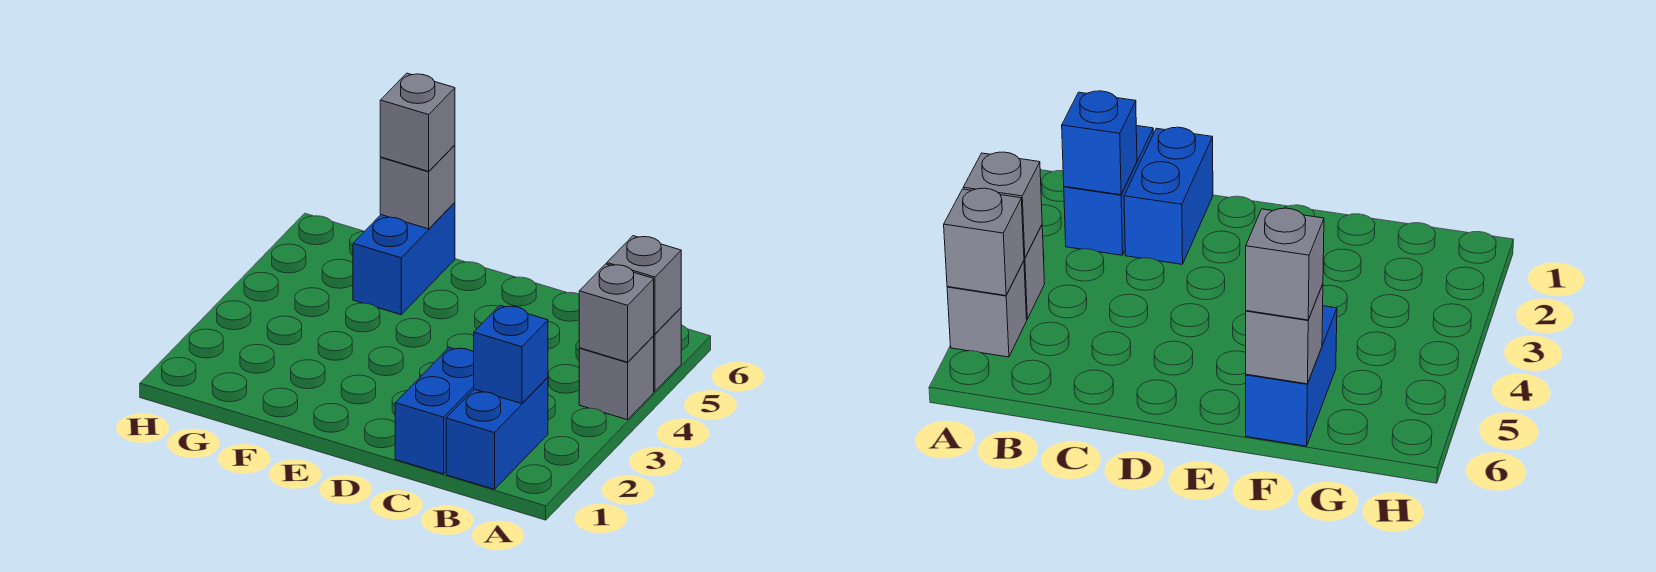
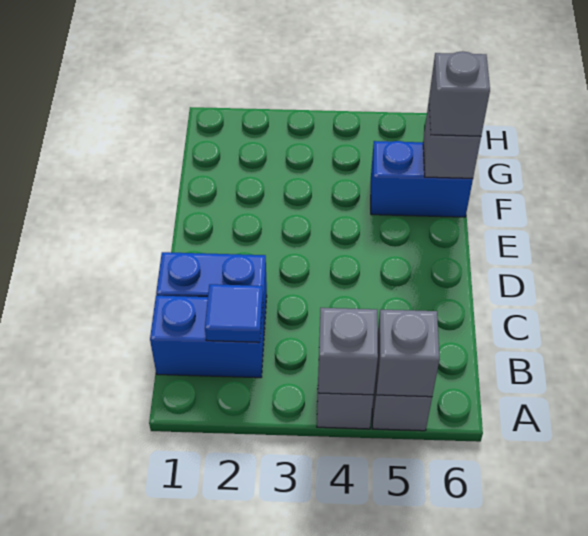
blue 1x1 brick [474,305,548,404] -> blue 1x1 tile [205,284,263,342]

